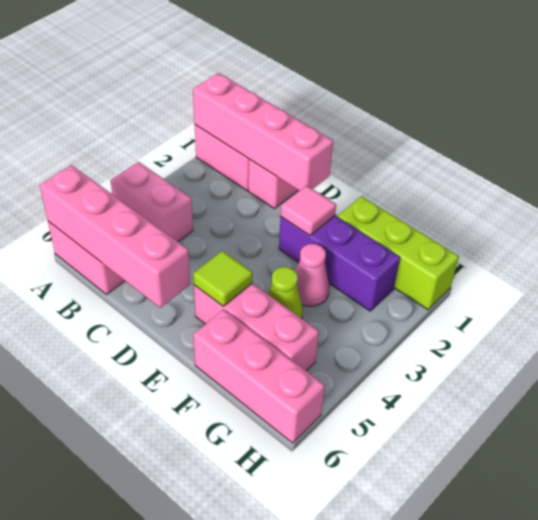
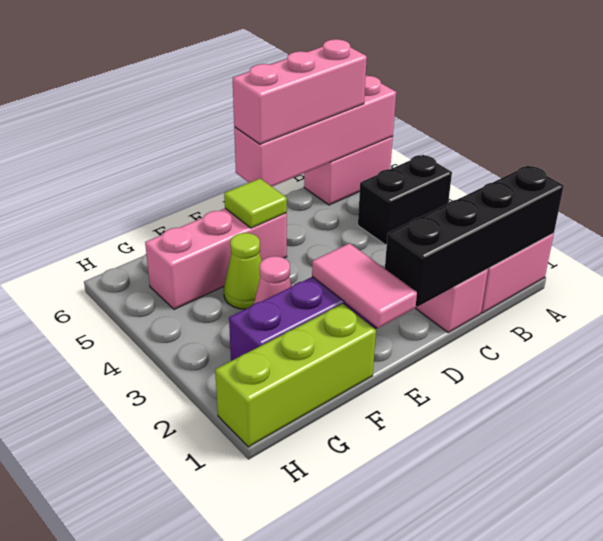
pink 1x4 brick [193,73,333,191] -> black 1x4 brick [385,166,564,307]
pink 1x2 brick [110,162,193,242] -> black 1x2 brick [358,155,452,245]
pink 1x1 tile [281,186,336,236] -> pink 1x2 tile [312,243,417,328]
pink 1x3 brick [193,310,325,443] -> pink 1x3 brick moved to [233,39,367,144]

